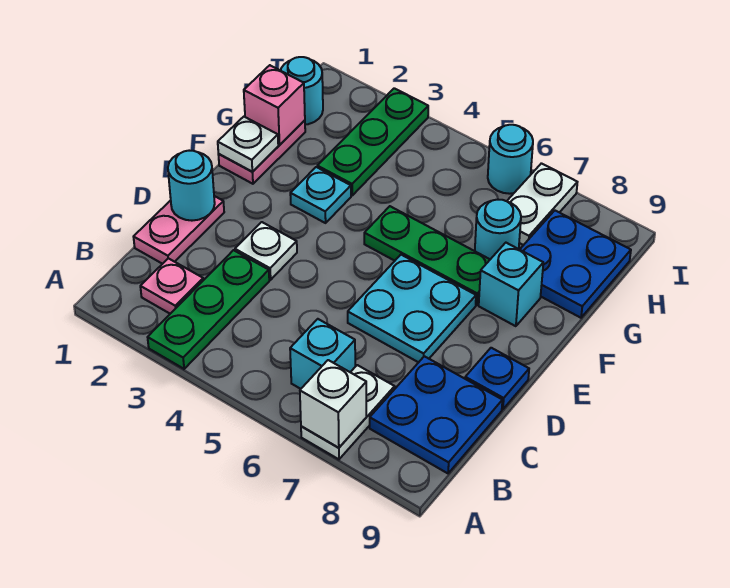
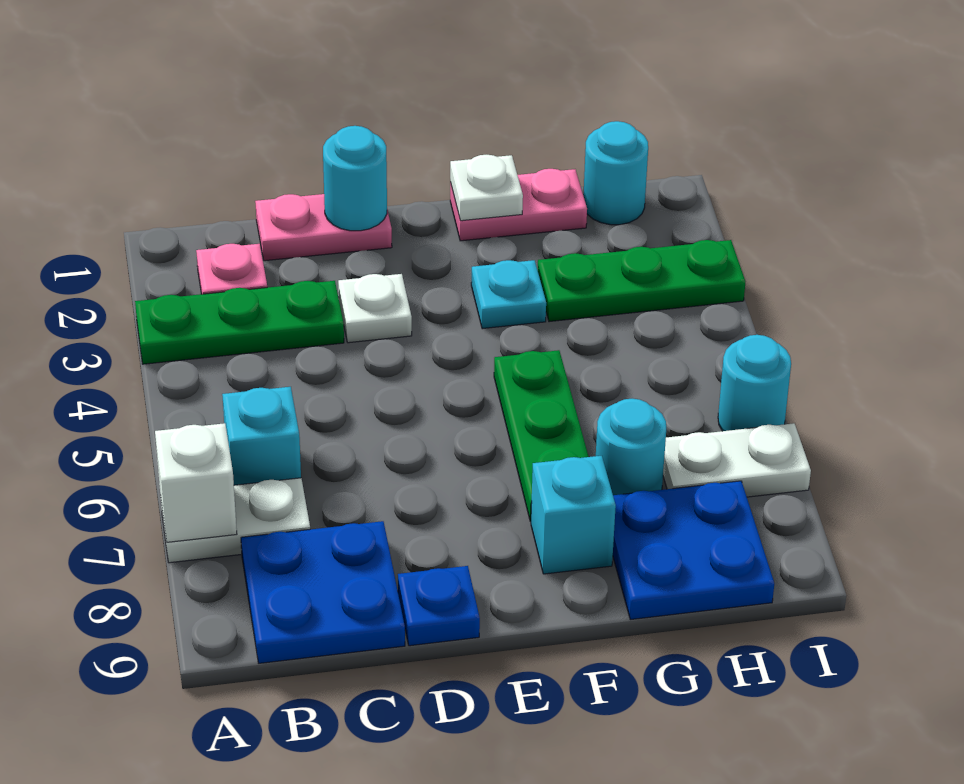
cyan 2x2 plate [348,255,476,362] -> none
pink 1x1 brick [244,65,305,145] -> none

